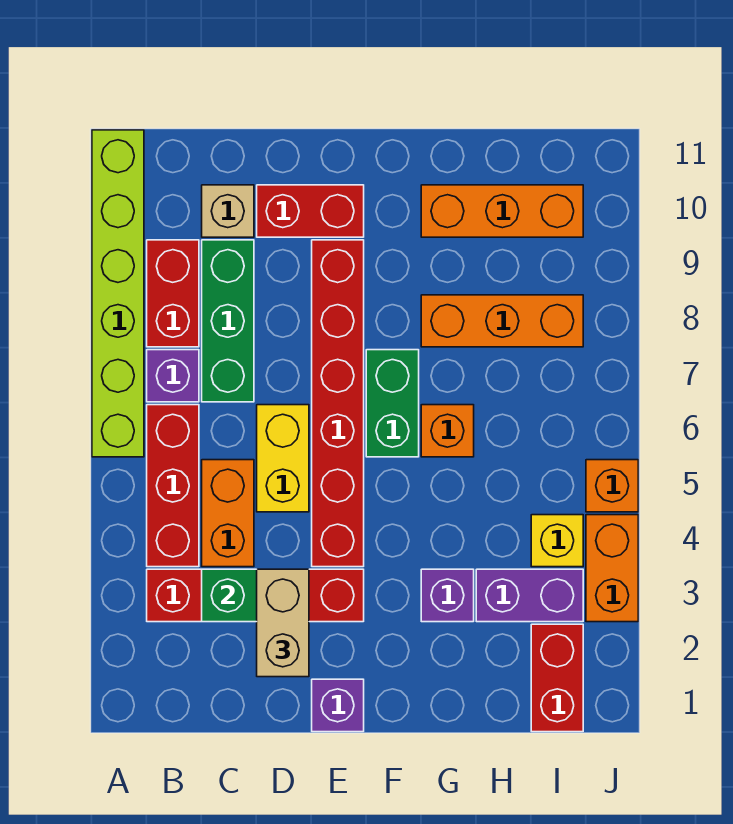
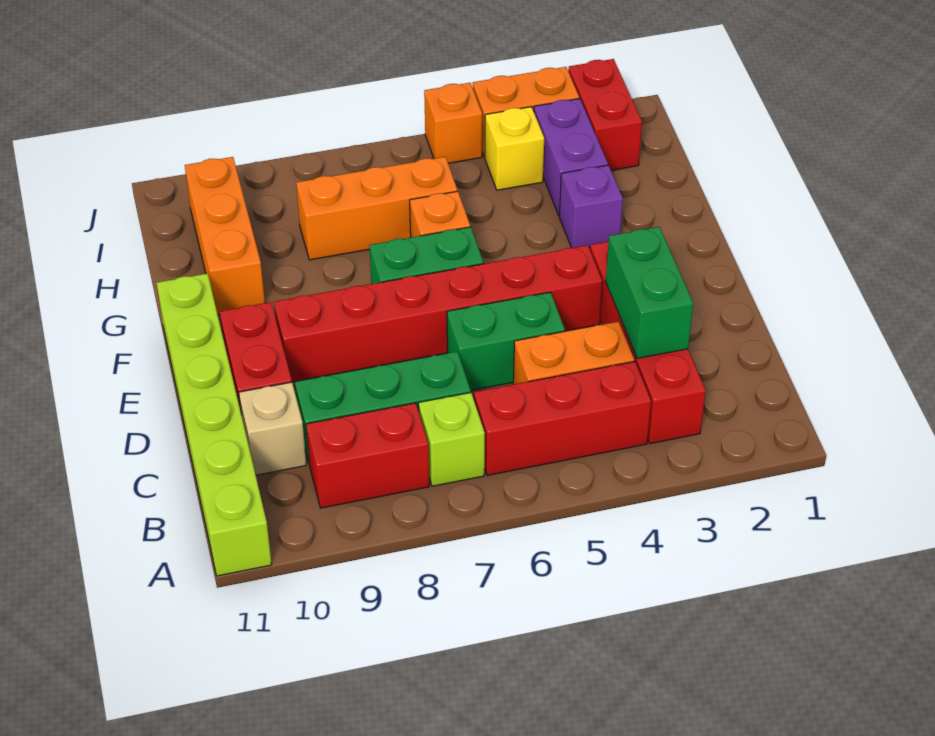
lime 1x6 brick [92,130,144,457] -> lime 1x6 brick turned to [157,274,272,576]
purple 1x1 brick [147,350,199,402] -> lime 1x1 brick [418,393,485,486]
tan 1x2 brick [257,569,309,677] -> none
yellow 1x2 brick [257,405,309,512] -> green 1x2 brick [447,292,565,390]
purple 1x1 brick [312,679,364,732] -> none
orange 1x3 brick [421,295,583,347] -> orange 1x3 brick turned to [296,157,457,260]
red 1x2 brick [531,624,583,732] -> red 1x2 brick turned to [568,59,642,170]

